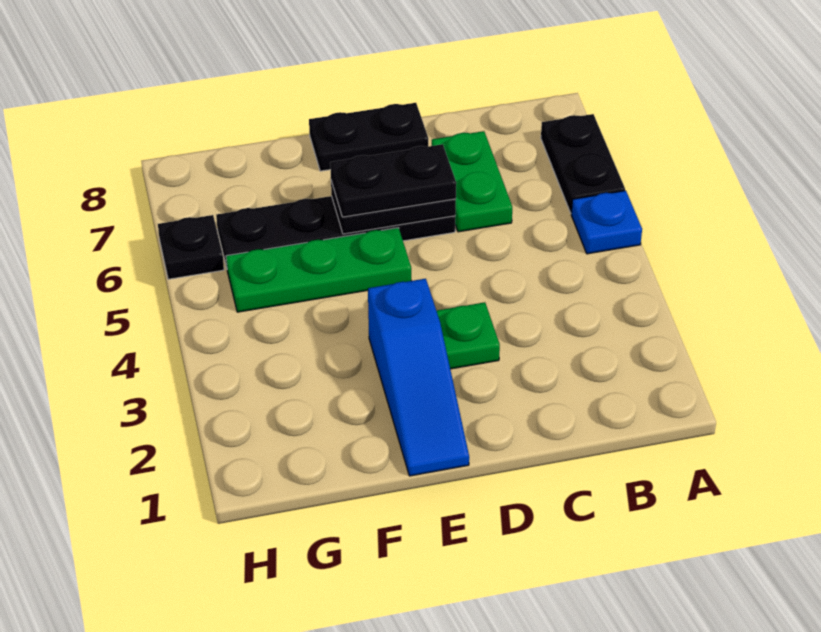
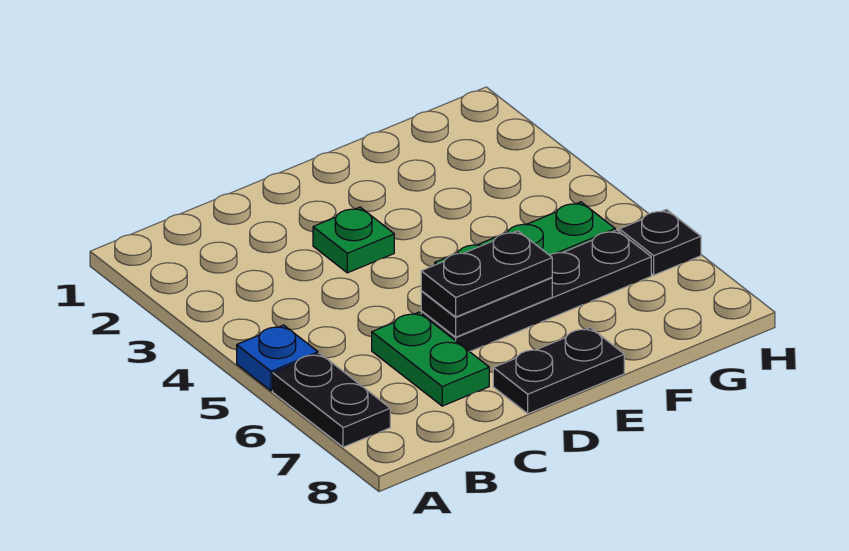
blue 1x3 slope [368,279,469,476] -> none

